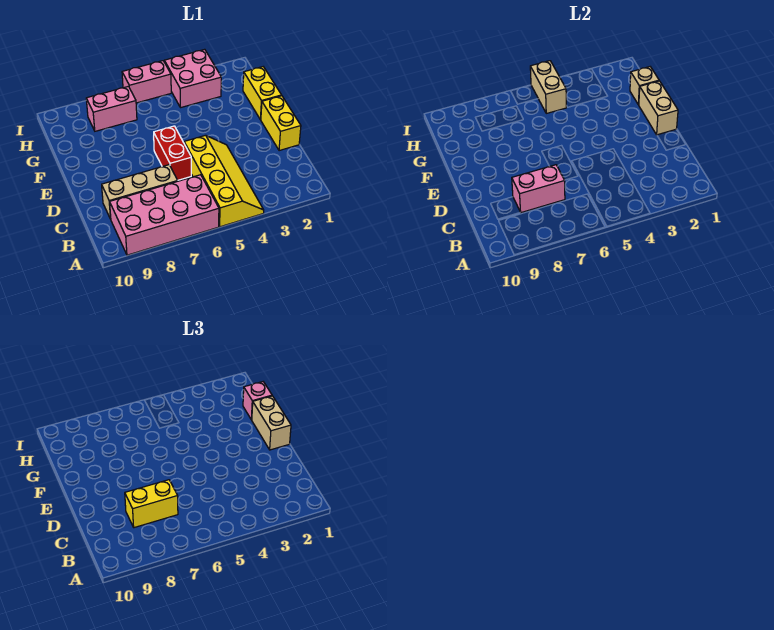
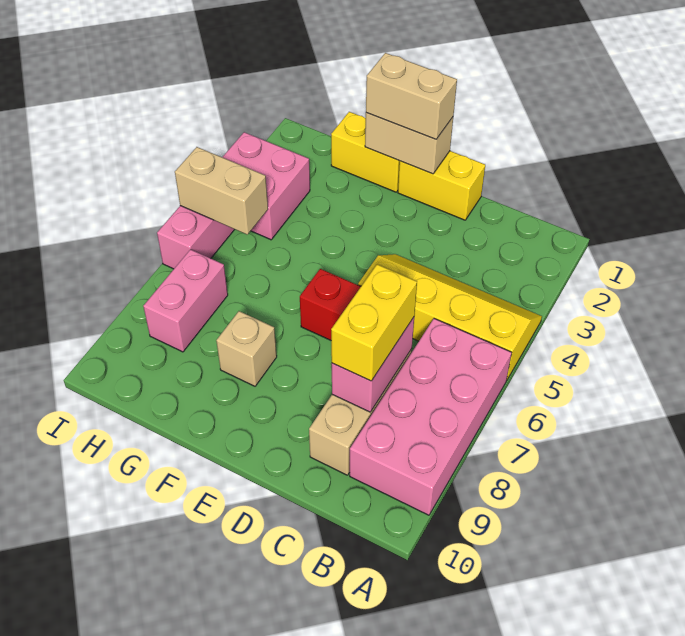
tan 1x1 brick [630,67,659,105] -> tan 1x1 brick moved to [216,311,277,386]
pink 1x1 brick [243,382,272,420] -> none

